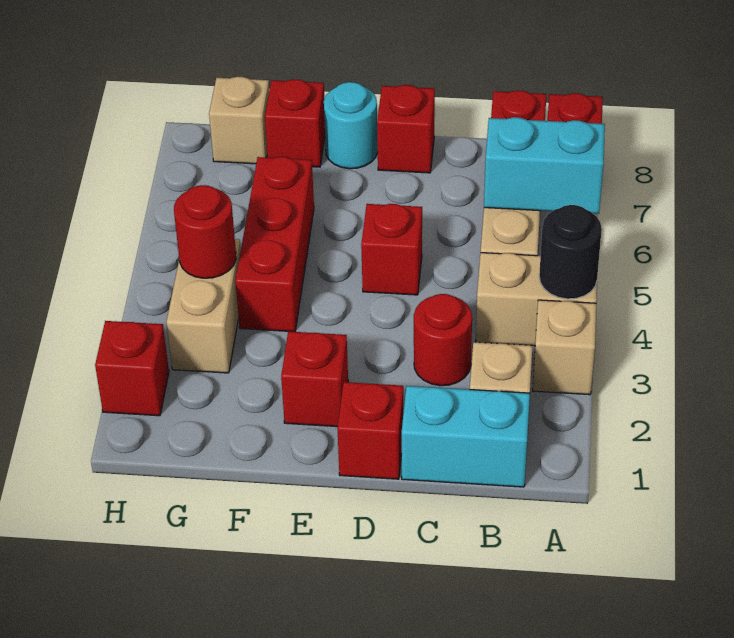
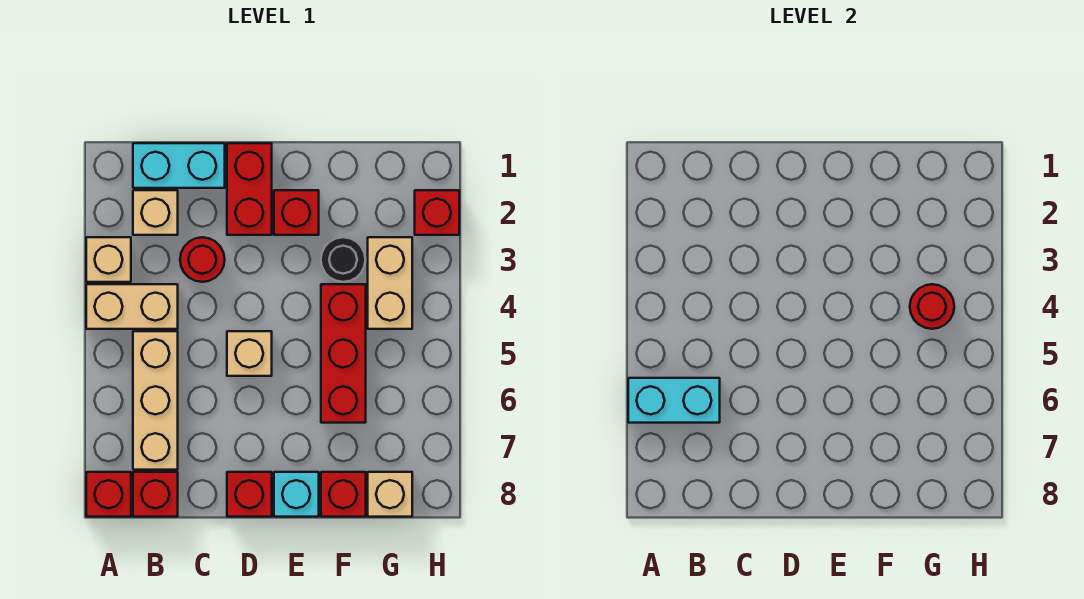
black 1x1 round brick [539,205,602,299] -> black 1x1 round brick moved to [321,237,365,282]
red 1x1 brick [338,382,404,479] -> red 1x2 brick [227,143,272,235]
red 1x1 brick [361,204,422,295] -> tan 1x1 brick [227,331,272,376]
cyan 1x1 round brick [324,82,378,169] -> cyan 1x1 brick [274,472,319,517]

